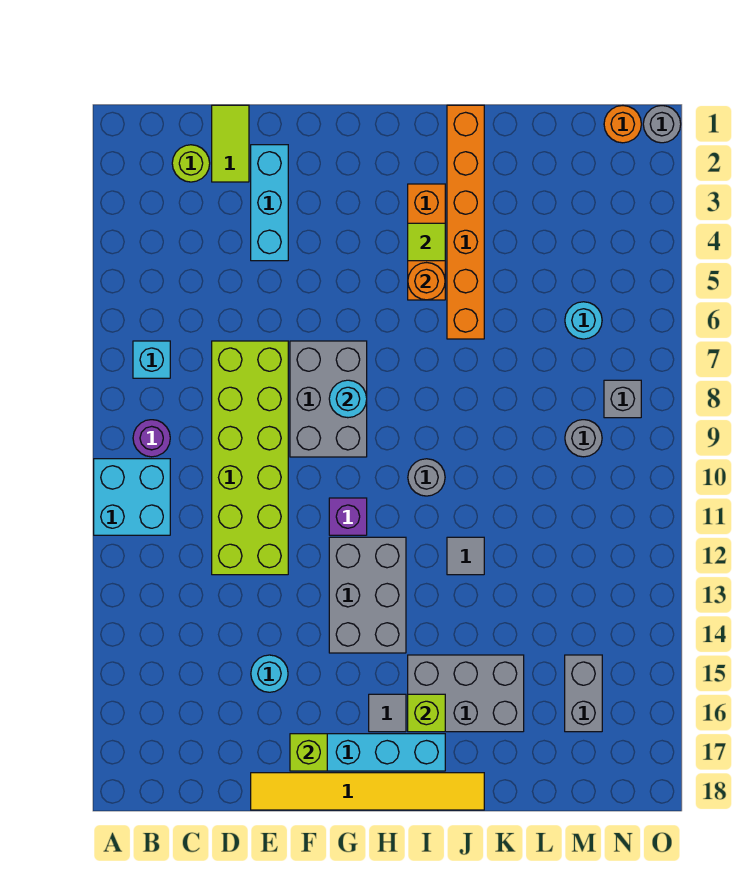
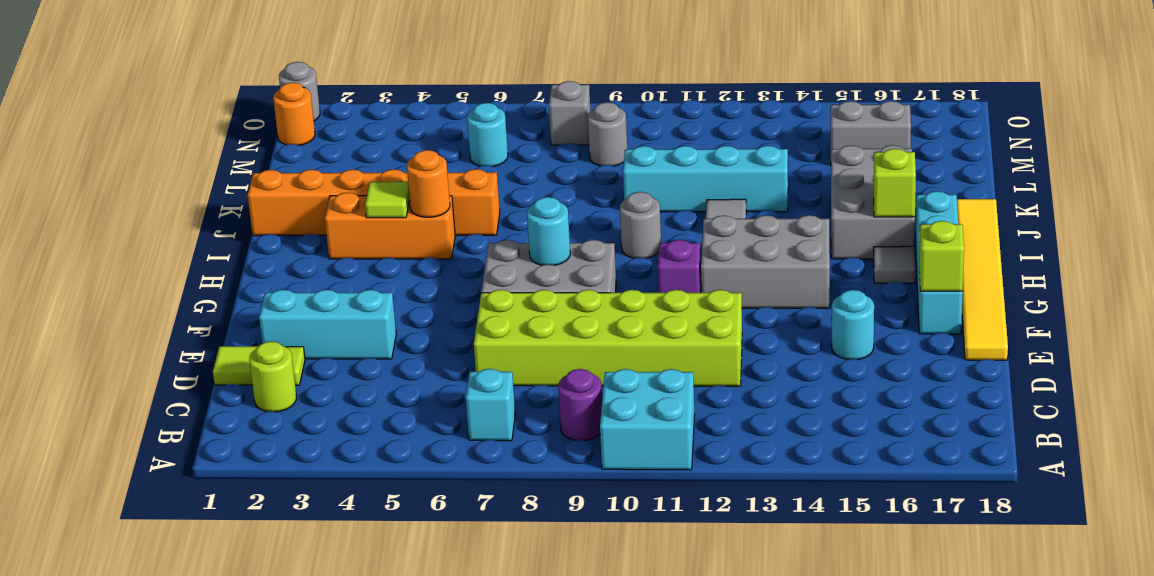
none -> cyan 1x4 brick [623,146,788,212]

